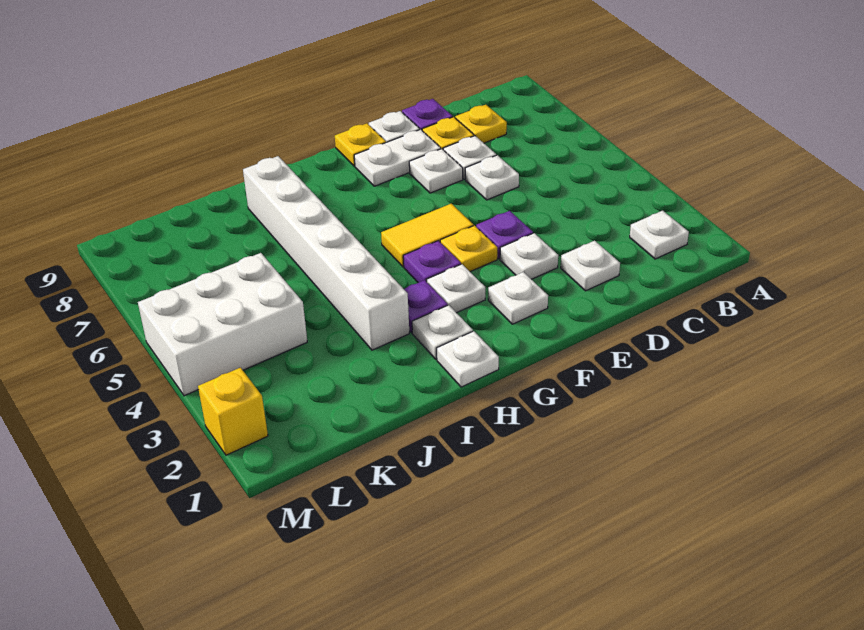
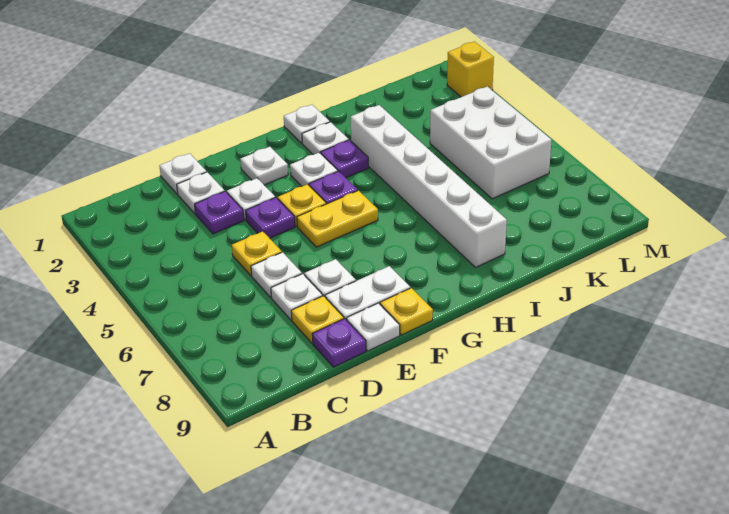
white 1x1 plate [630,211,689,259] -> white 1x1 plate moved to [160,153,206,194]
yellow 1x1 plate [455,105,507,143] -> yellow 1x1 plate moved to [232,231,282,276]
none -> purple 1x1 plate [195,191,244,234]
yellow 1x2 tile [381,204,473,267] -> yellow 1x2 plate [297,190,378,247]
white 2x3 brick [138,253,307,396] -> white 2x3 brick turned to [430,87,552,199]

